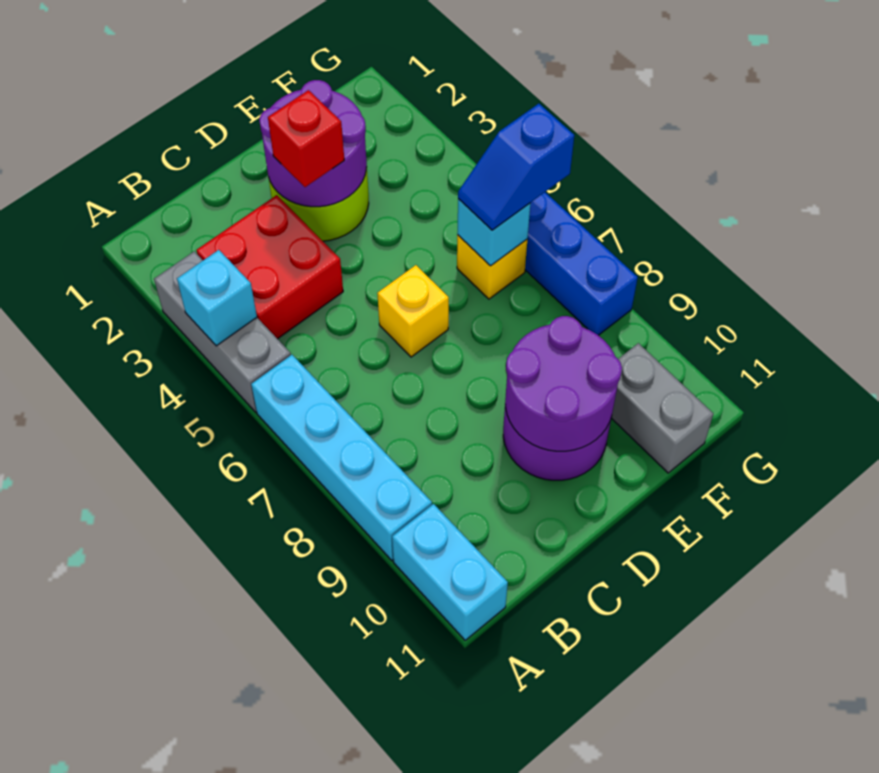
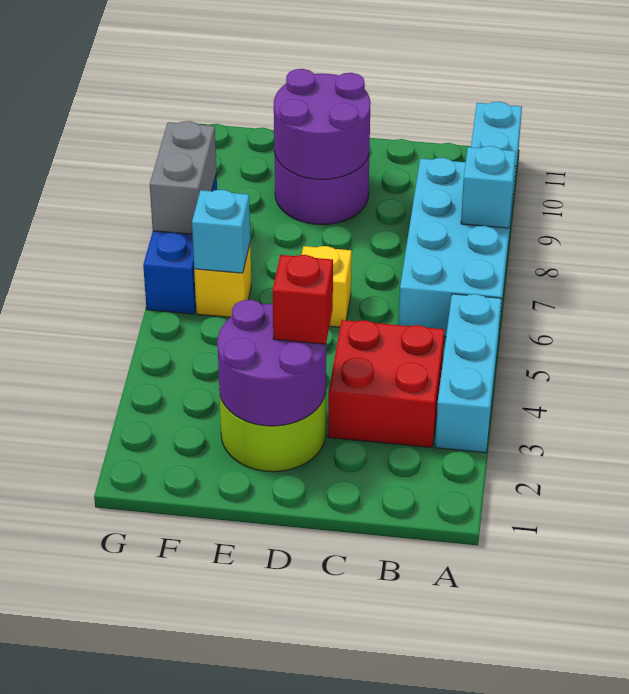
grey 1x3 brick [154,251,291,412] -> cyan 1x3 brick [435,294,502,453]
cyan 1x1 brick [177,250,257,346] -> cyan 1x1 brick moved to [461,146,516,228]
cyan 1x4 brick [251,355,432,561] -> cyan 2x4 brick [399,158,516,339]
blue 1x2 slope [458,104,574,230] -> none
grey 1x2 brick [611,343,713,473] -> grey 1x2 brick moved to [150,121,216,234]

